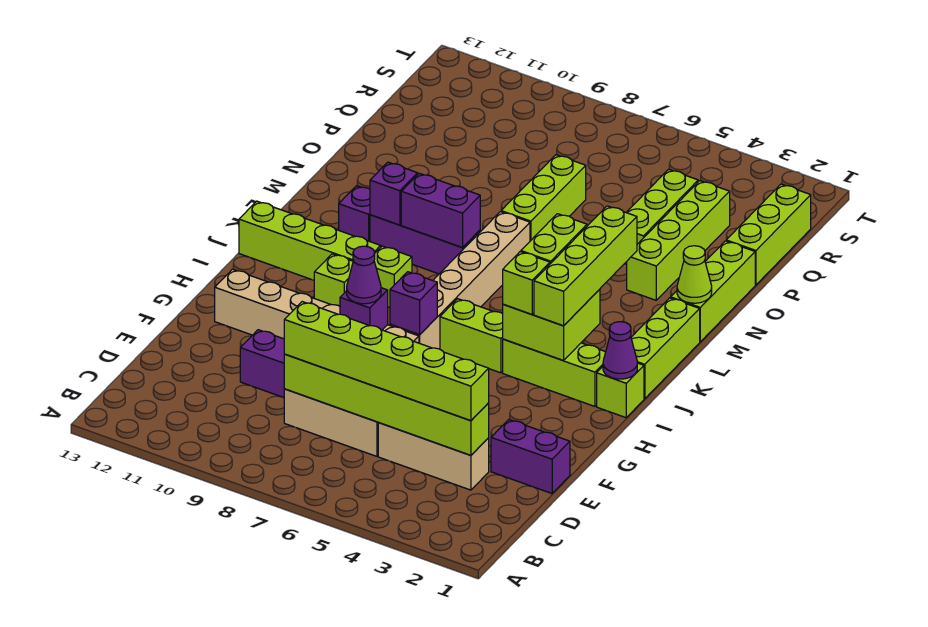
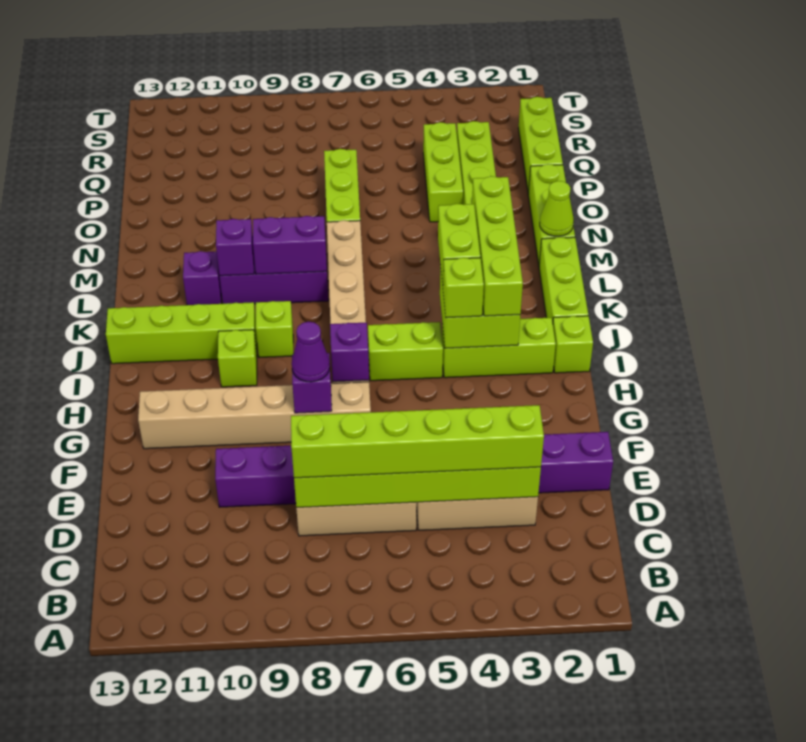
purple 1x1 cone [603,322,637,379] -> none

